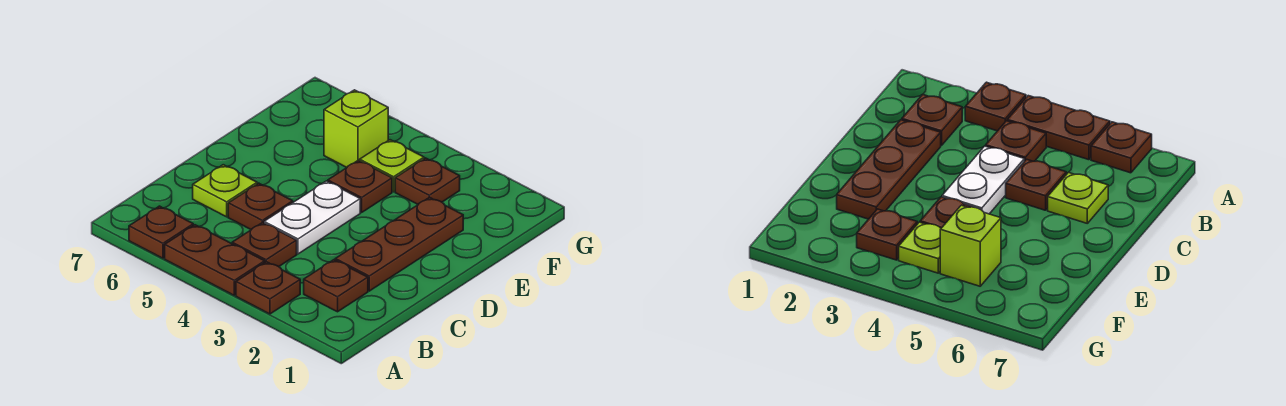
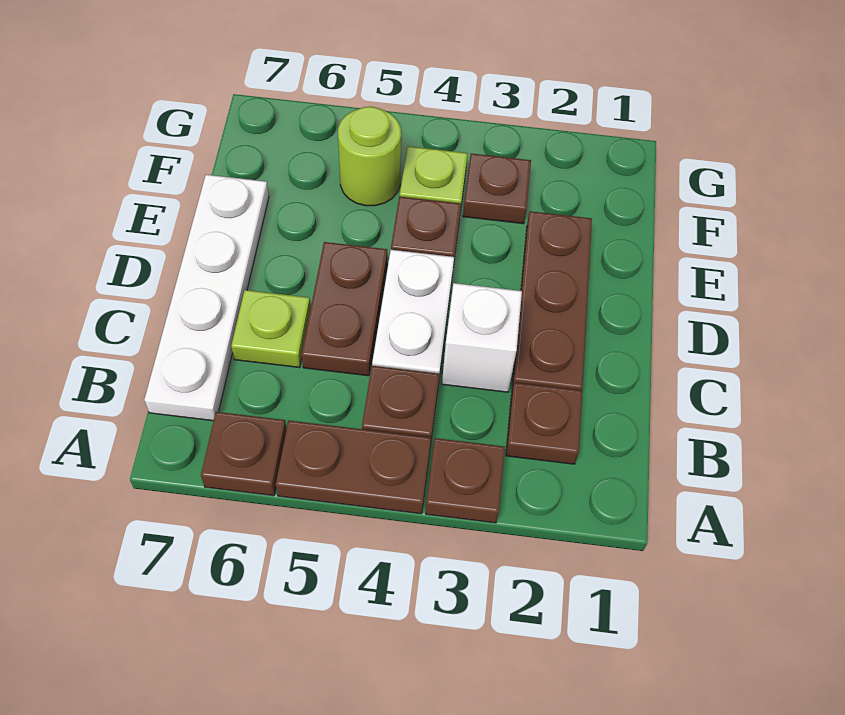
none -> white 1x4 plate [144,175,269,421]
none -> white 1x1 brick [442,283,522,392]
brown 1x1 plate [228,183,293,230] -> brown 1x2 plate [302,242,387,376]
lime 1x1 brick [324,90,388,168] -> lime 1x1 round brick [338,107,401,206]

